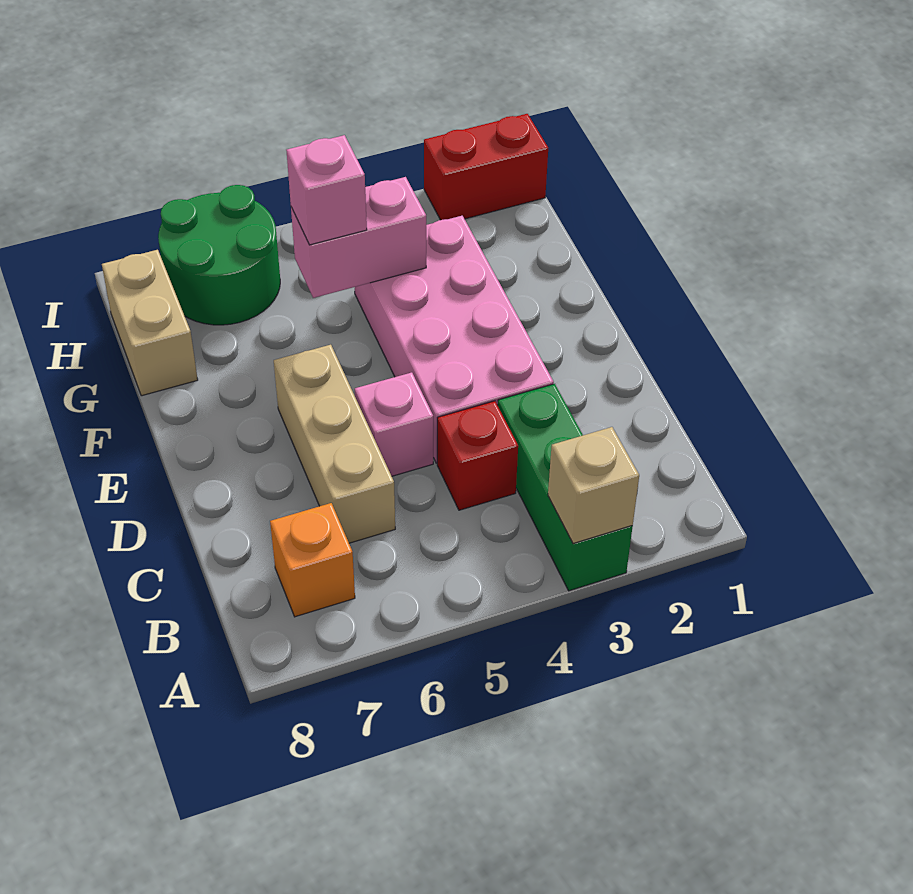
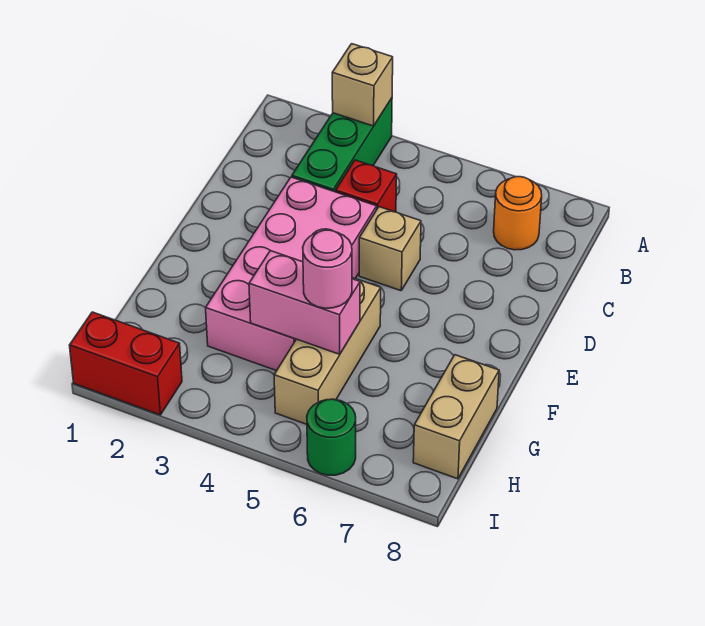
orange 1x1 brick [270,503,355,617] -> orange 1x1 round brick [494,177,542,250]
tan 1x3 brick [274,345,395,543] -> tan 1x3 brick moved to [274,278,381,424]
pink 1x1 brick [355,372,433,476] -> tan 1x1 brick [359,207,421,291]
pink 1x1 brick [286,135,367,245] -> pink 1x1 round brick [303,230,352,308]
green 2x2 round brick [158,185,280,325] -> green 1x1 round brick [307,399,356,475]

